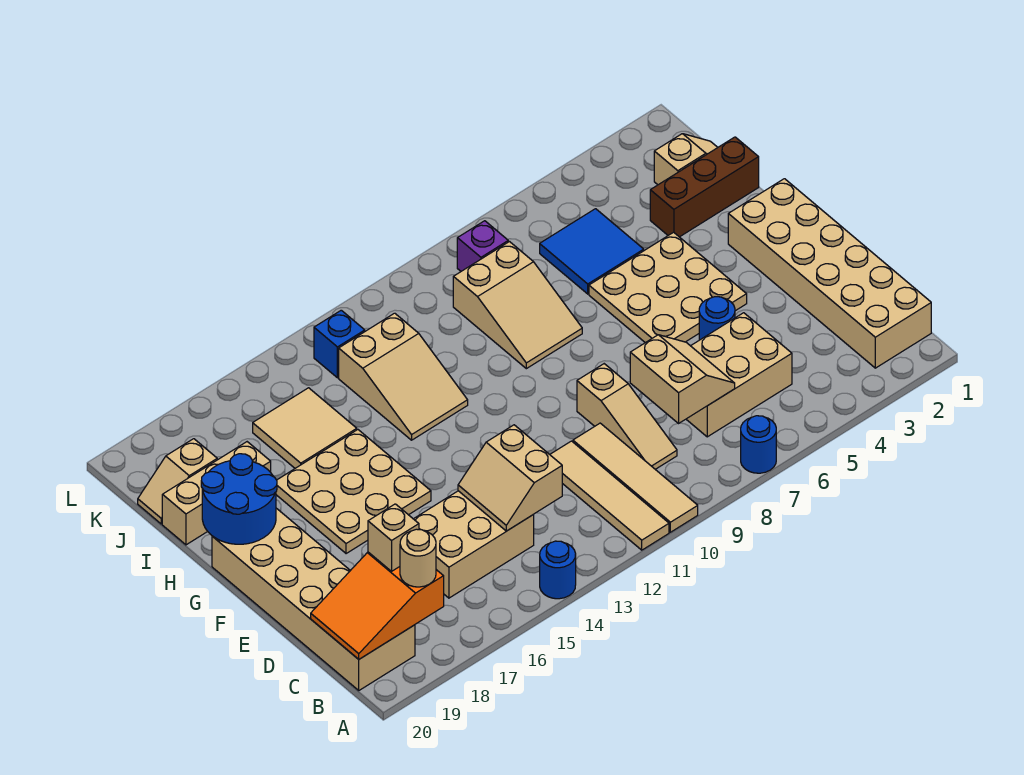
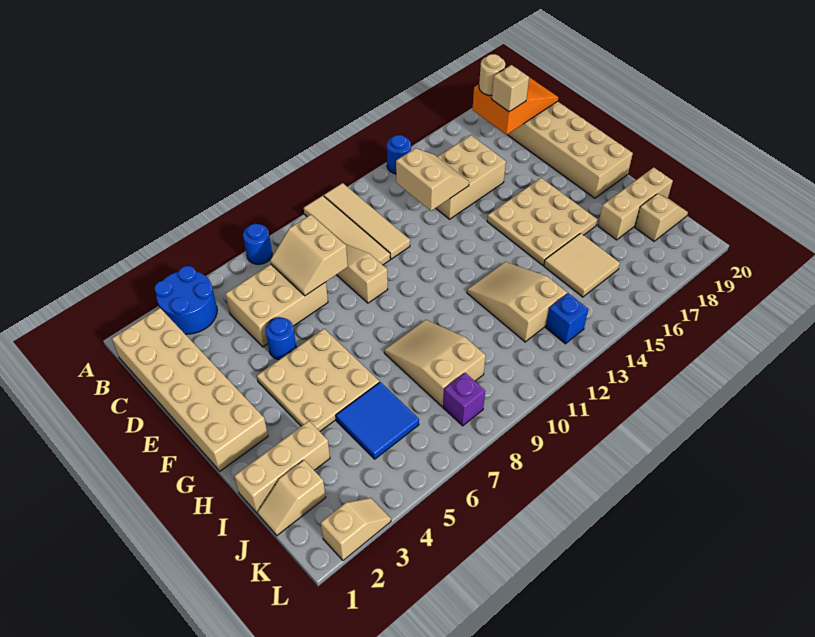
blue 2x2 round brick [201,454,277,544] -> blue 2x2 round brick moved to [154,266,217,334]
brown 1x3 brick [650,137,759,237] -> tan 1x3 brick [234,421,330,514]
none -> tan 1x2 slope [321,498,391,560]

